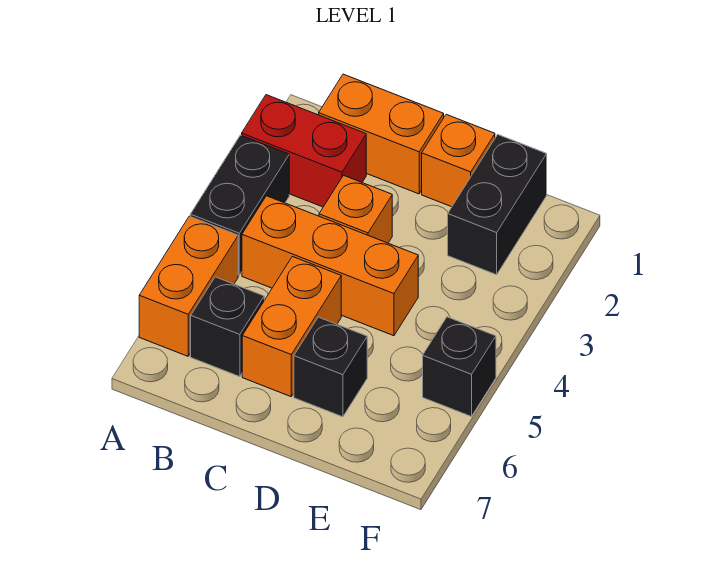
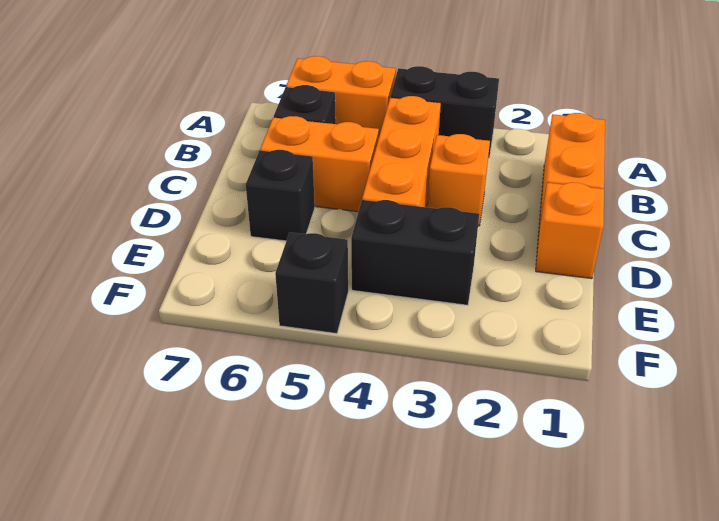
red 1x2 brick [242,95,366,207] -> none
black 1x2 brick [448,135,547,275] -> black 1x2 brick moved to [351,200,479,305]

